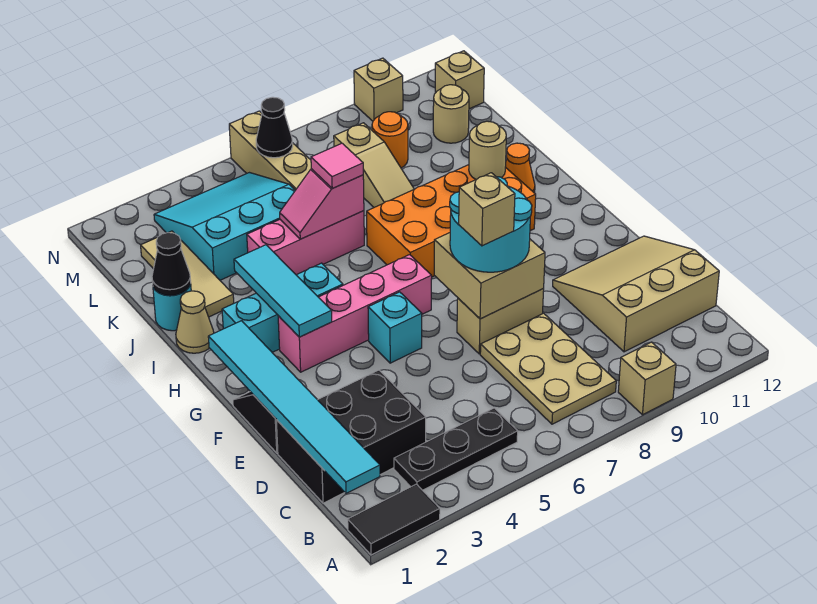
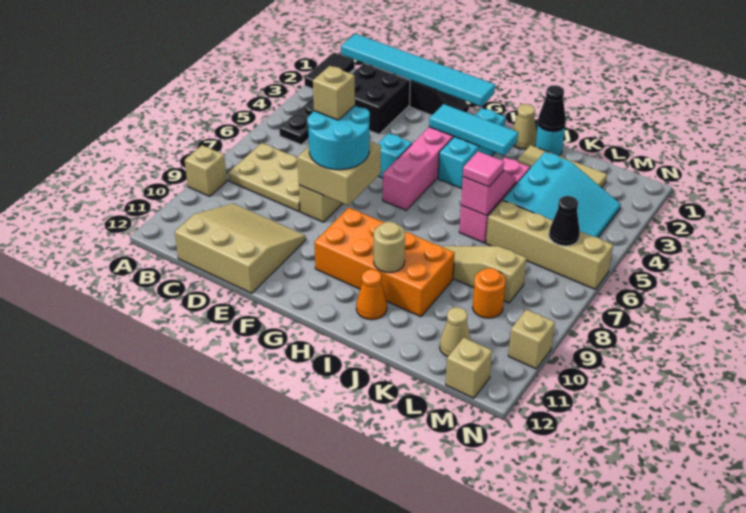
tan 3x3 slope [553,236,719,352] -> tan 3x3 slope turned to [175,204,306,293]
orange 2x4 brick [367,165,536,277] -> orange 2x4 brick turned to [314,208,455,317]
tan 1x1 round brick [433,85,469,143] -> tan 1x1 cone [440,307,471,357]

